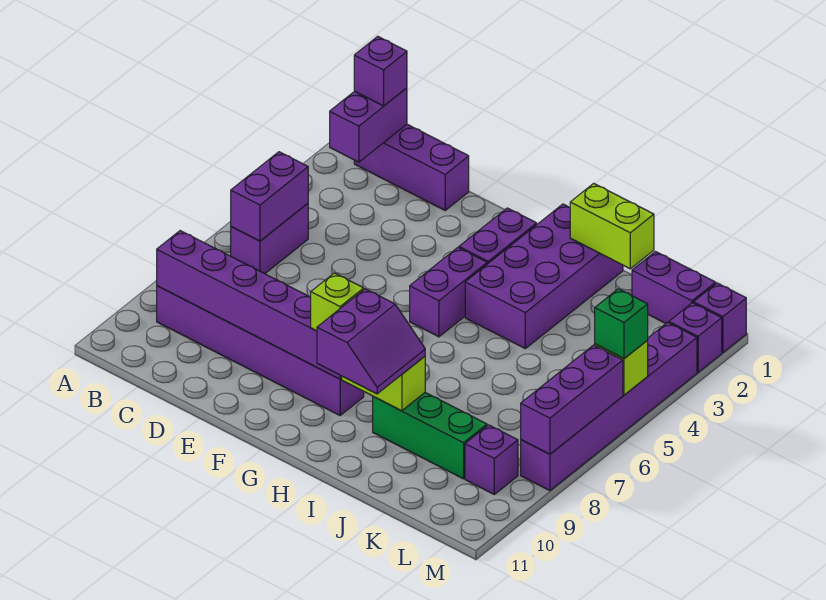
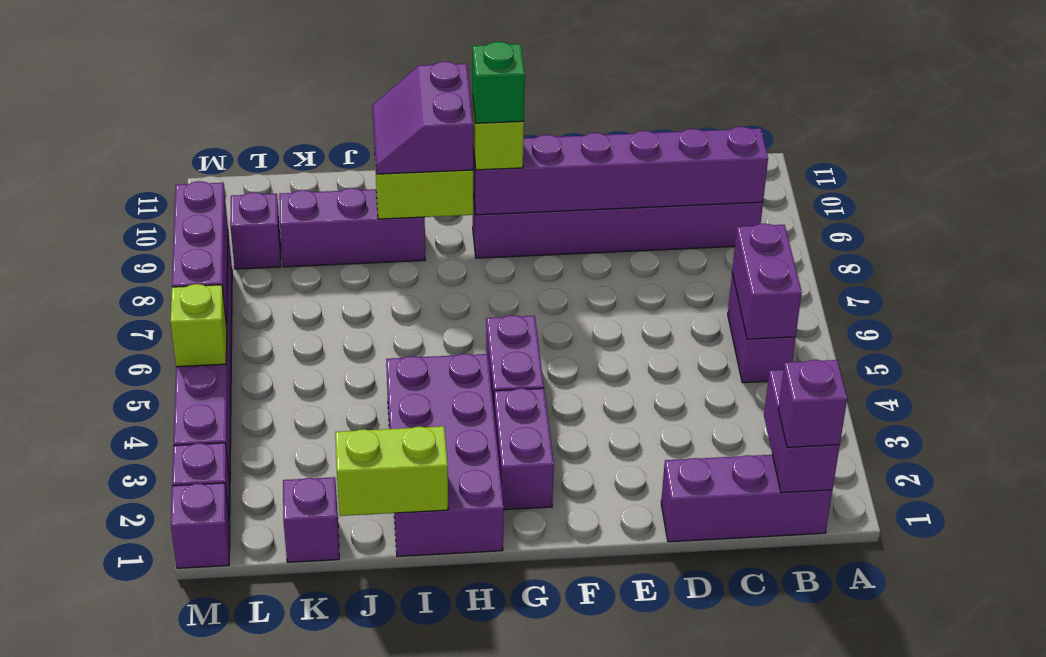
green 1x3 brick [373,393,487,479] -> purple 1x3 brick [279,188,425,267]
purple 1x2 brick [632,252,716,323] -> purple 1x1 brick [283,477,339,562]
green 1x1 brick [595,289,648,359] -> green 1x1 brick moved to [473,42,525,123]

